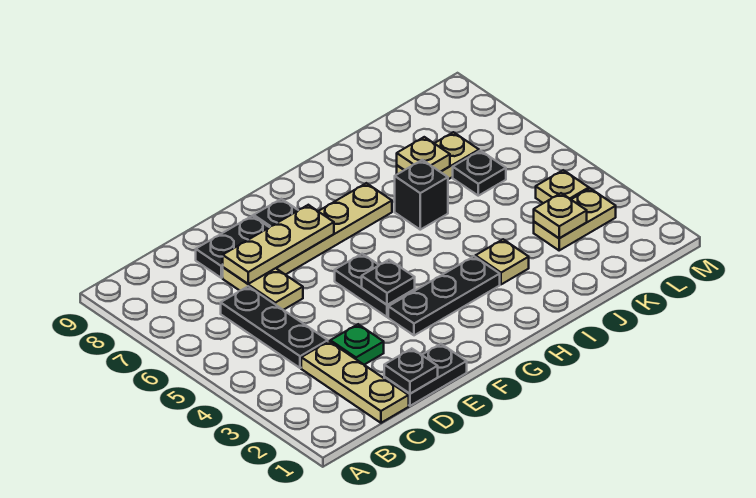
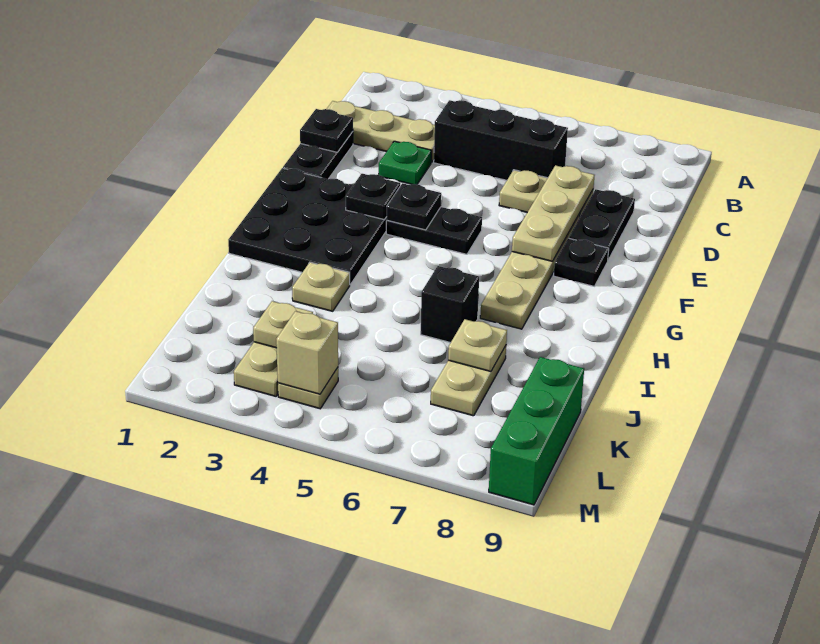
black 1x3 plate [221,286,328,368] -> black 1x3 brick [434,100,568,180]
black 1x3 plate [388,256,500,335] -> black 3x3 plate [228,168,387,284]
black 1x1 plate [453,151,506,196] -> black 1x1 plate moved to [346,174,400,220]
none -> green 1x3 brick [489,357,584,505]
none -> tan 1x1 brick [276,311,338,394]

